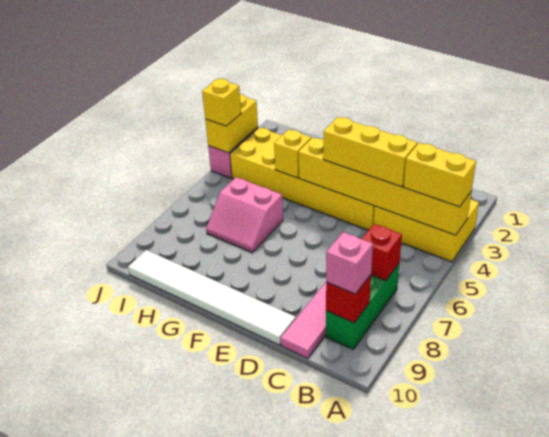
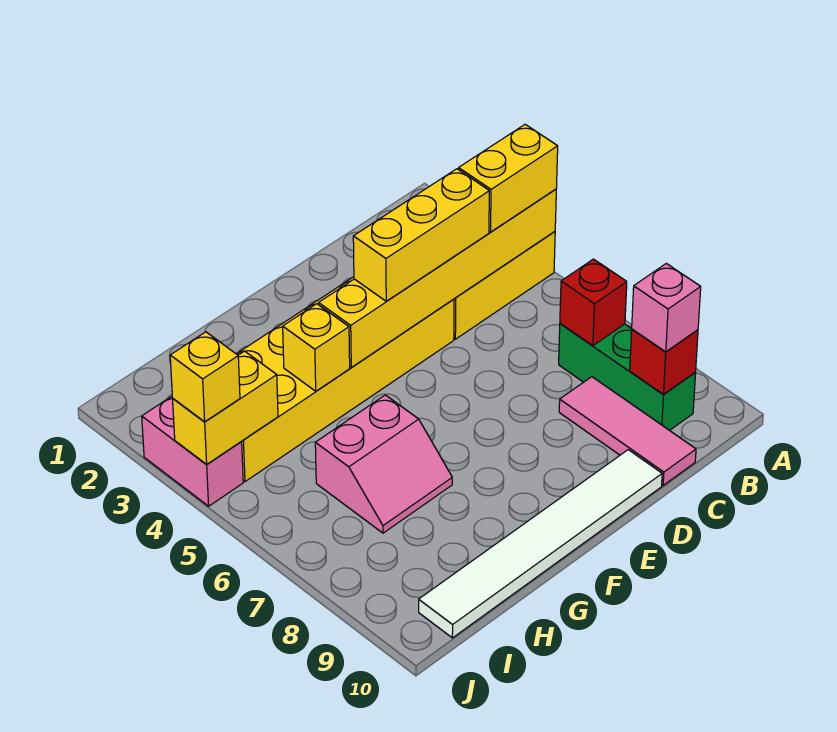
yellow 1x2 brick [205,94,258,153] -> yellow 1x2 brick turned to [173,351,278,465]

